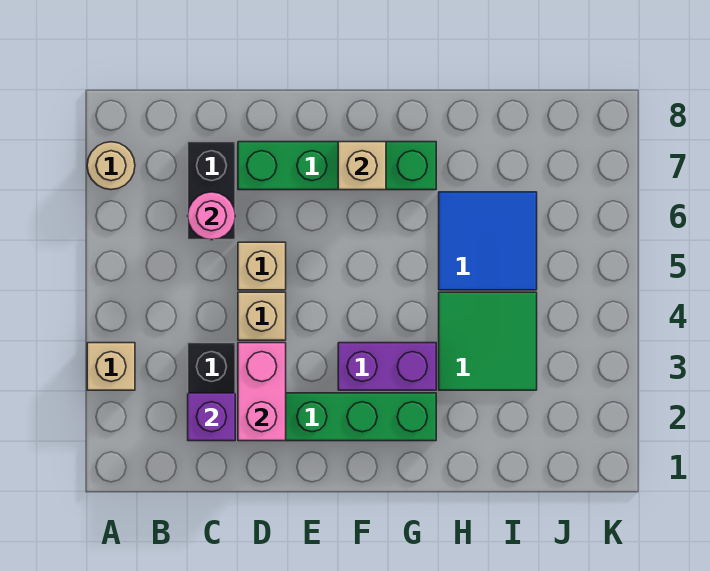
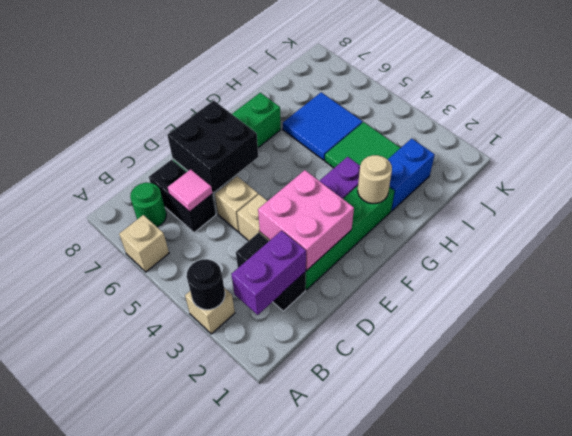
none -> black 1x1 round brick [187,259,225,310]
tan 1x1 round brick [87,142,135,190] -> tan 1x1 round brick moved to [358,155,392,204]
none -> green 1x1 round brick [130,183,166,227]
purple 1x1 brick [188,393,235,441] -> purple 1x2 brick [231,231,306,315]
pink 1x1 round brick [188,192,235,240] -> pink 1x1 tile [168,169,213,212]
pink 1x2 brick [238,343,286,441] -> pink 2x2 brick [258,170,354,270]
none -> black 2x2 brick [167,101,258,192]
tan 1x1 brick [338,142,386,190] -> tan 1x1 brick moved to [119,215,169,272]
none -> blue 1x2 brick [388,138,435,211]

